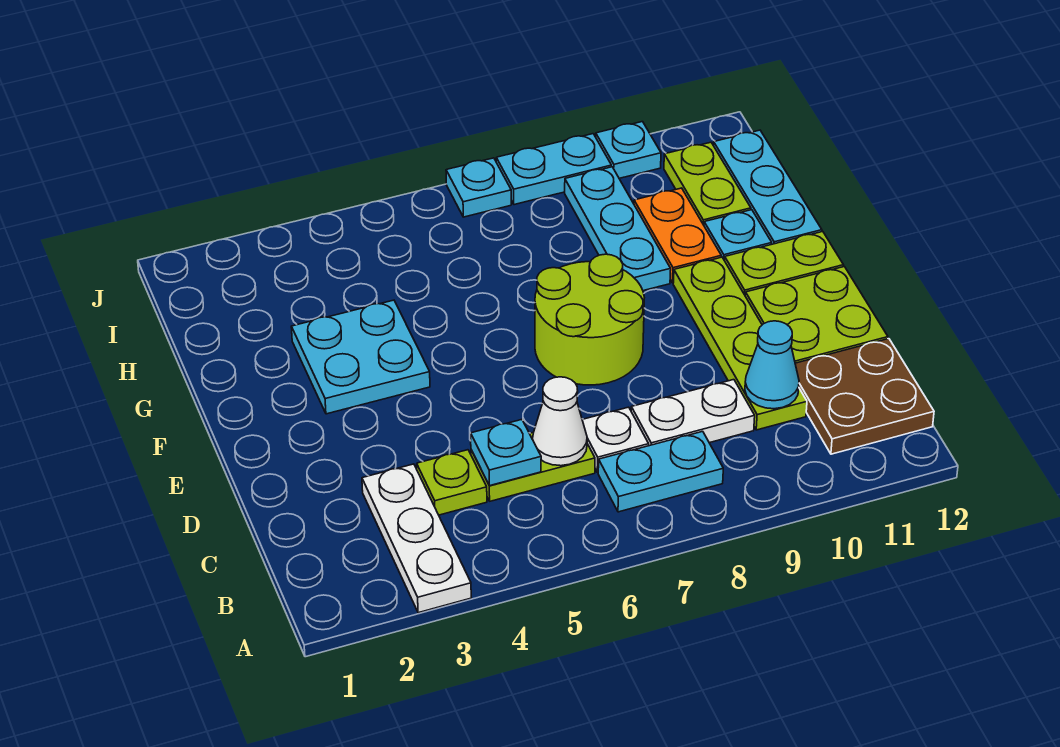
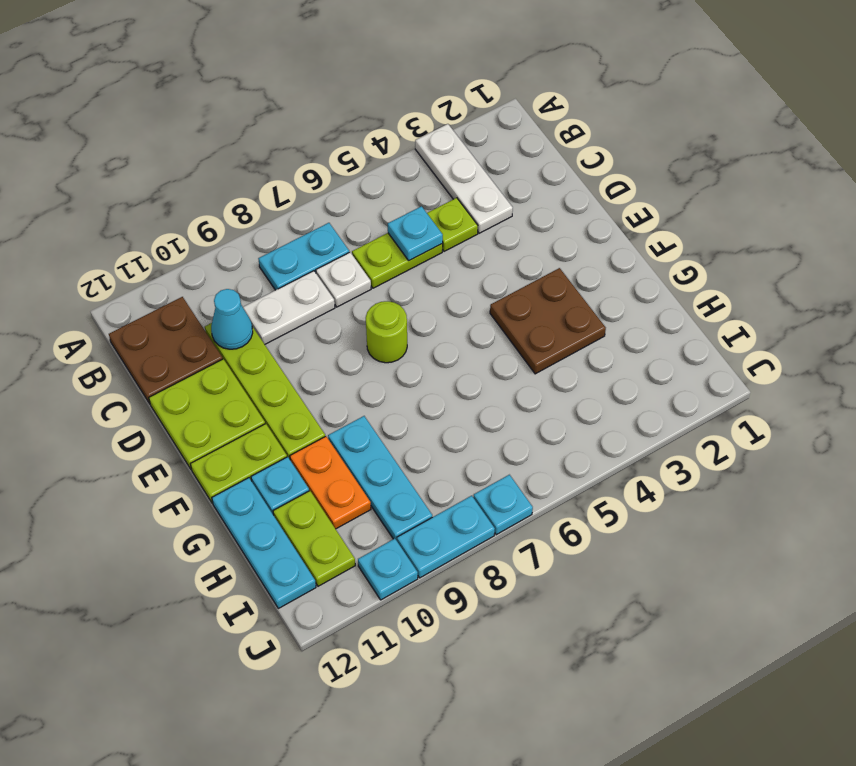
white 1x1 cone [533,377,587,466] -> none
lime 2x2 round brick [535,254,644,385] -> lime 1x1 round brick [366,301,407,363]
cyan 2x2 plate [291,300,430,414] -> brown 2x2 plate [490,268,606,374]

